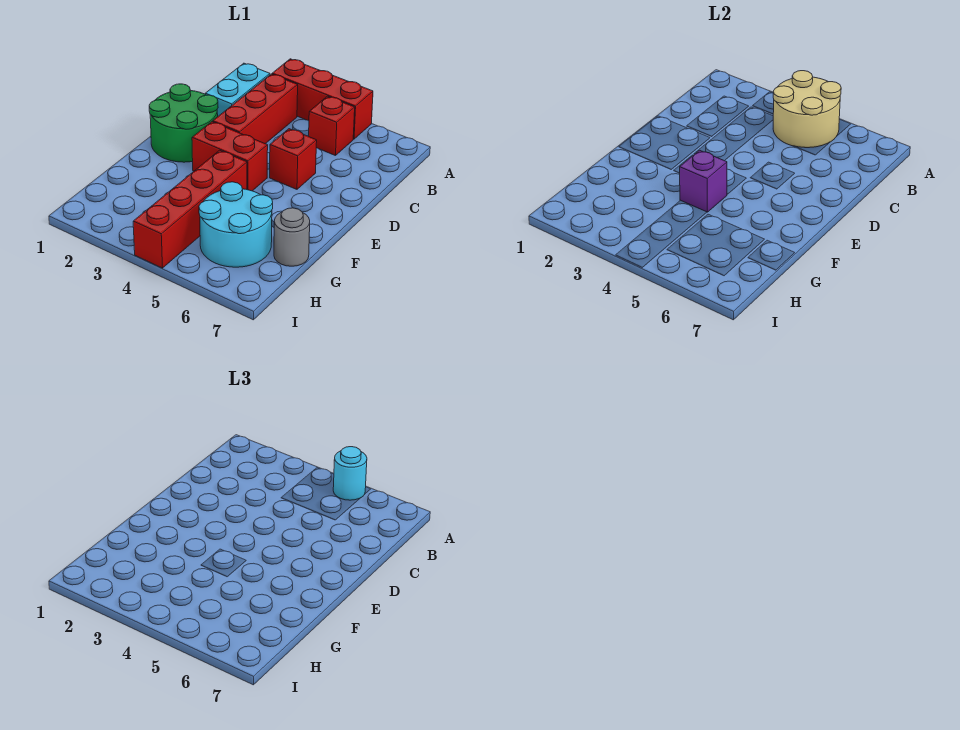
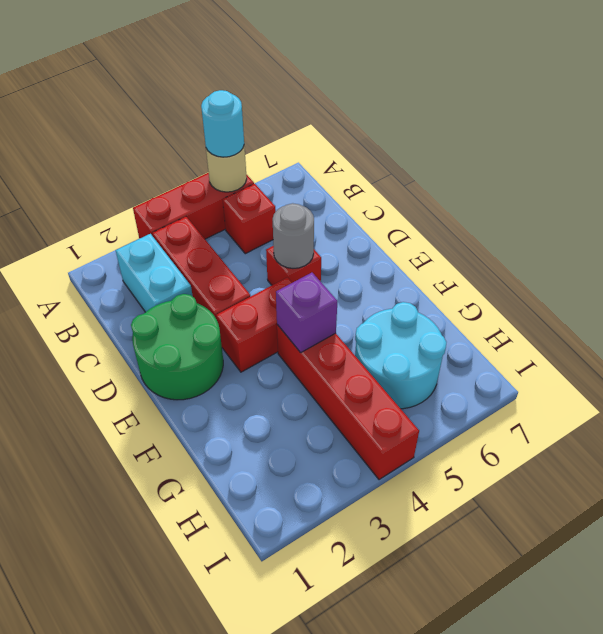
tan 2x2 round brick [773,71,841,148] -> tan 1x1 round brick [206,147,247,192]
grey 1x1 round brick [274,208,310,266] -> grey 1x1 round brick moved to [273,203,314,268]

